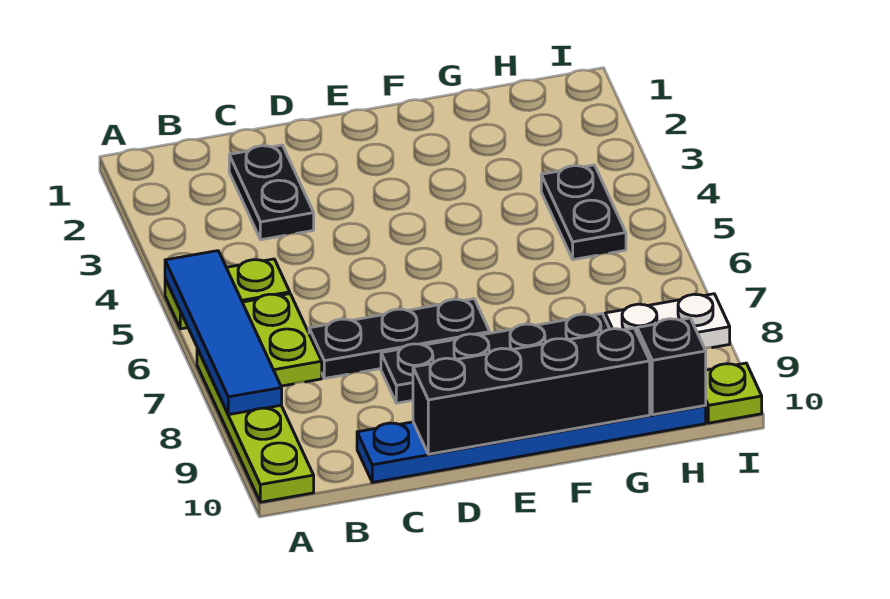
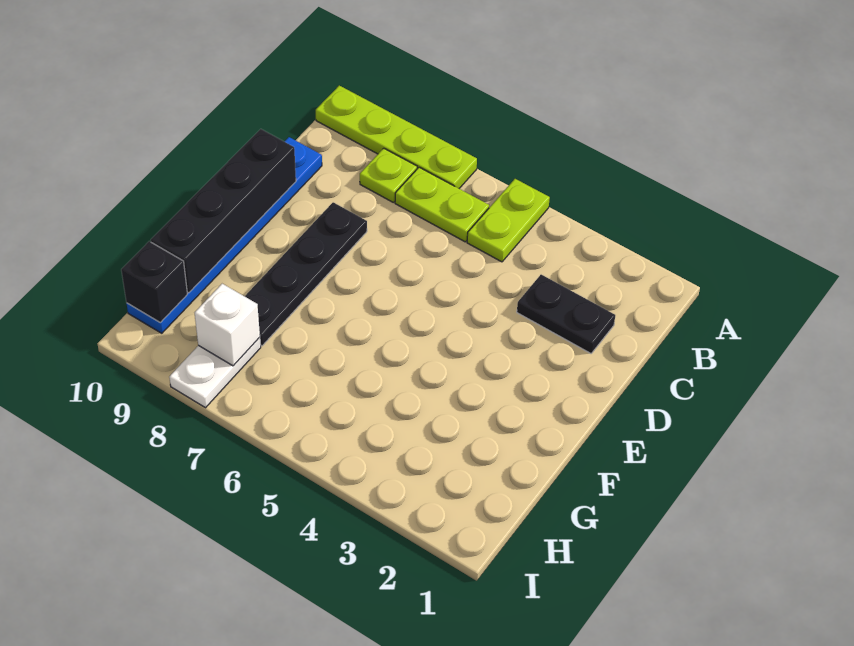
blue 1x4 tile [165,251,282,415] -> none
black 1x3 plate [309,299,490,378] -> none
black 1x2 plate [541,165,626,260] -> none
none -> white 1x1 brick [195,284,260,366]
lime 1x1 plate [706,363,762,423] -> lime 1x1 plate moved to [360,148,417,202]

